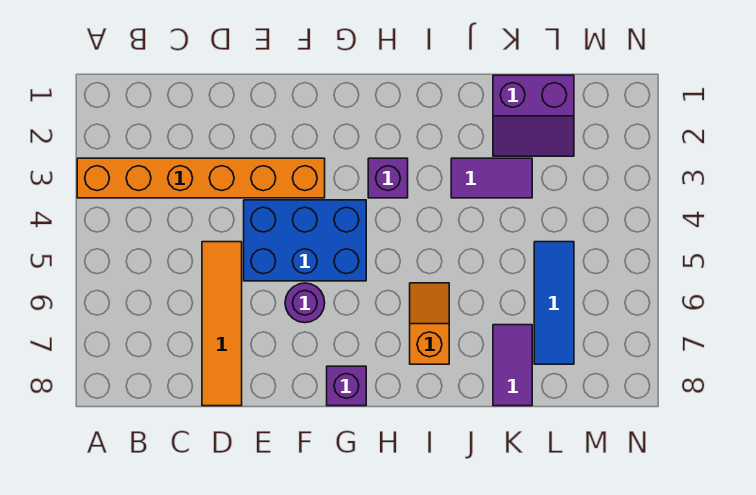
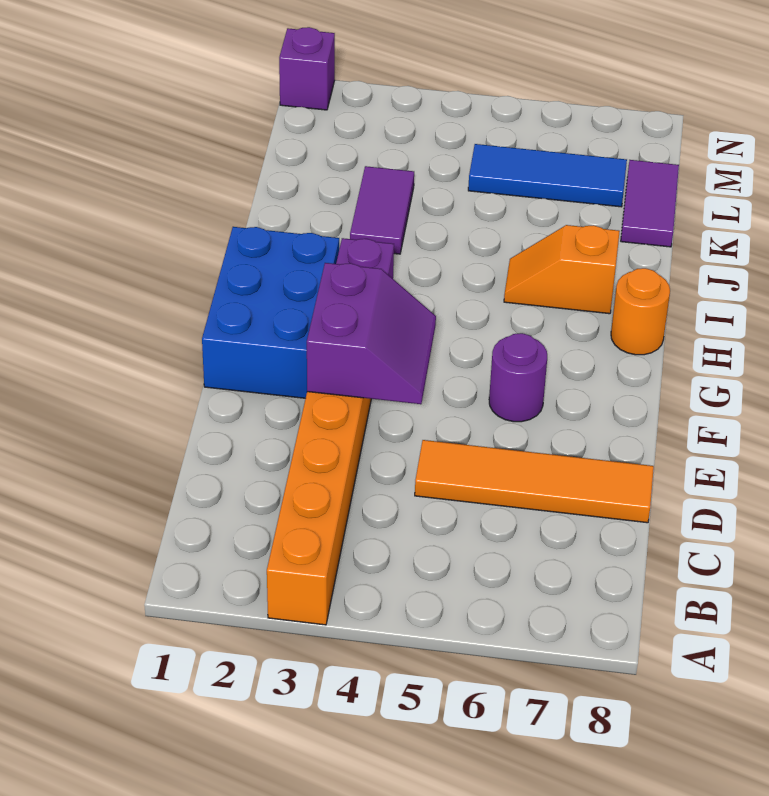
blue 2x3 brick [244,200,366,281] -> blue 2x3 brick moved to [202,227,339,398]
purple 1x1 brick [327,366,366,406] -> purple 1x1 brick moved to [279,27,335,110]
none -> orange 1x1 round brick [611,268,670,355]
purple 2x2 slope [493,75,574,156] -> purple 2x2 slope moved to [307,263,436,404]
purple 1x2 tile [493,325,532,406] -> purple 1x2 tile turned to [621,160,679,247]

